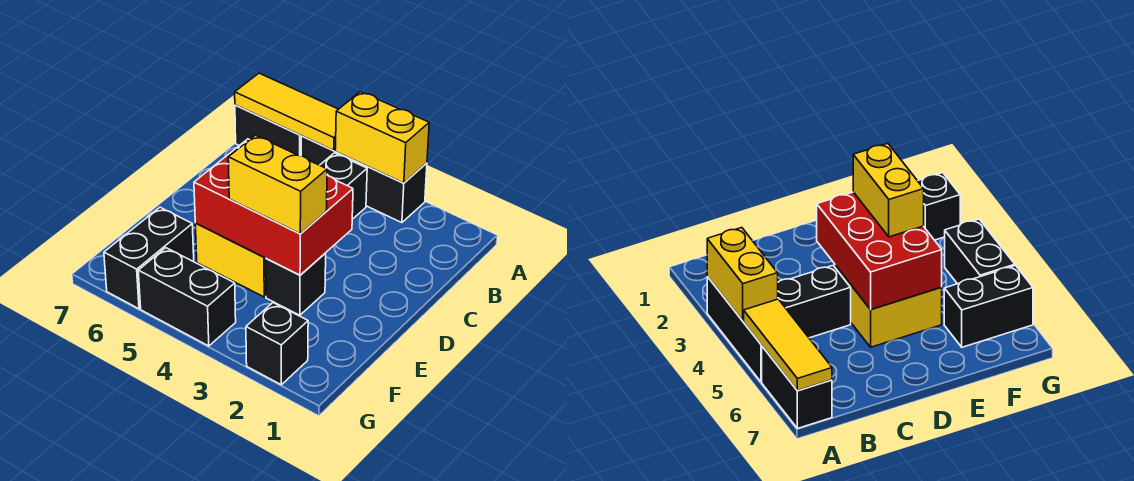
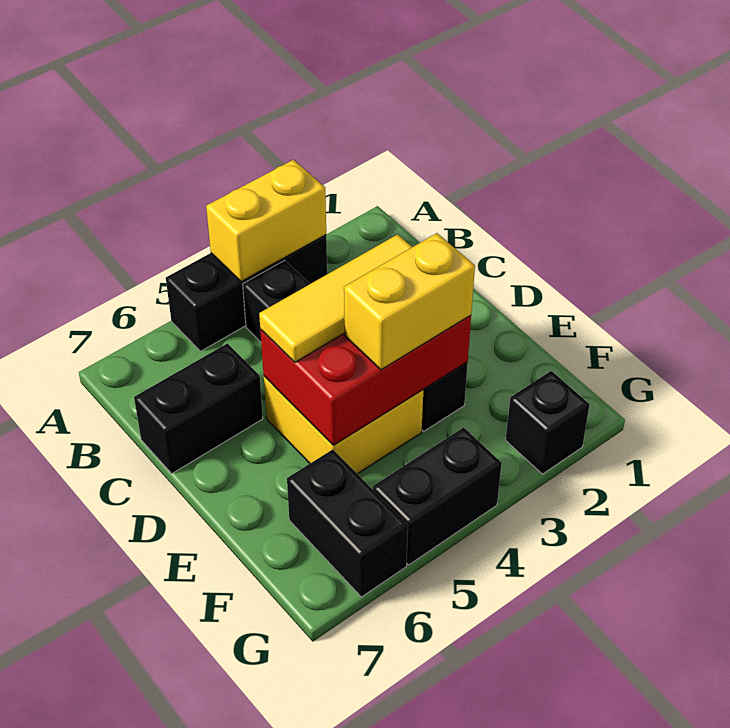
yellow 1x3 tile [235,73,338,151] -> yellow 1x3 tile moved to [259,234,412,362]
black 1x2 brick [235,105,301,156] -> black 1x2 brick moved to [134,343,263,473]

